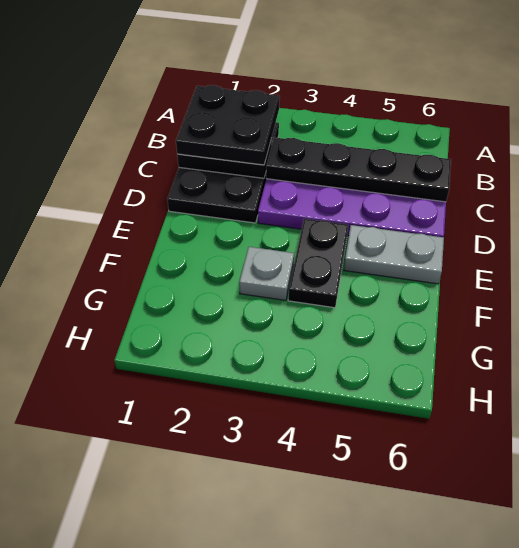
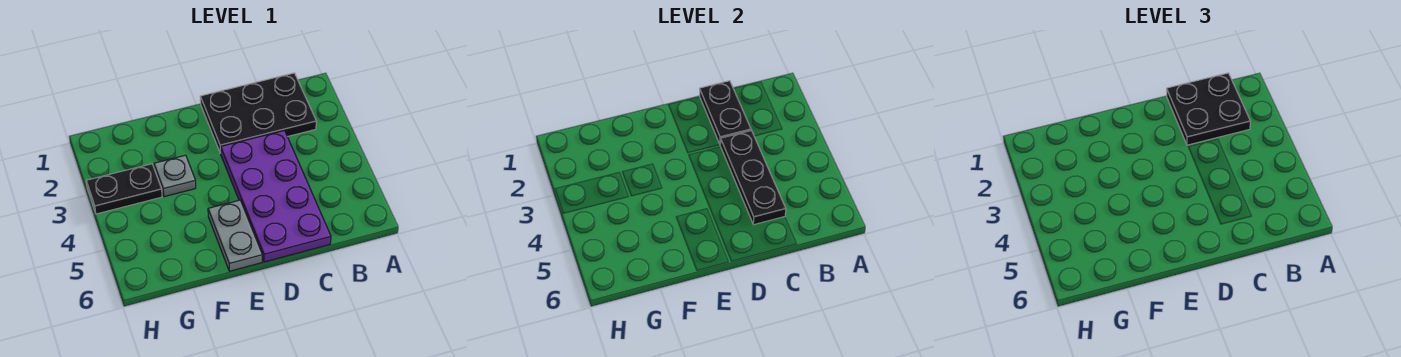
black 1x4 plate [266,137,451,202] -> black 1x3 plate [720,131,786,225]
black 1x2 plate [288,219,348,308] -> black 1x2 plate moved to [86,164,162,214]

